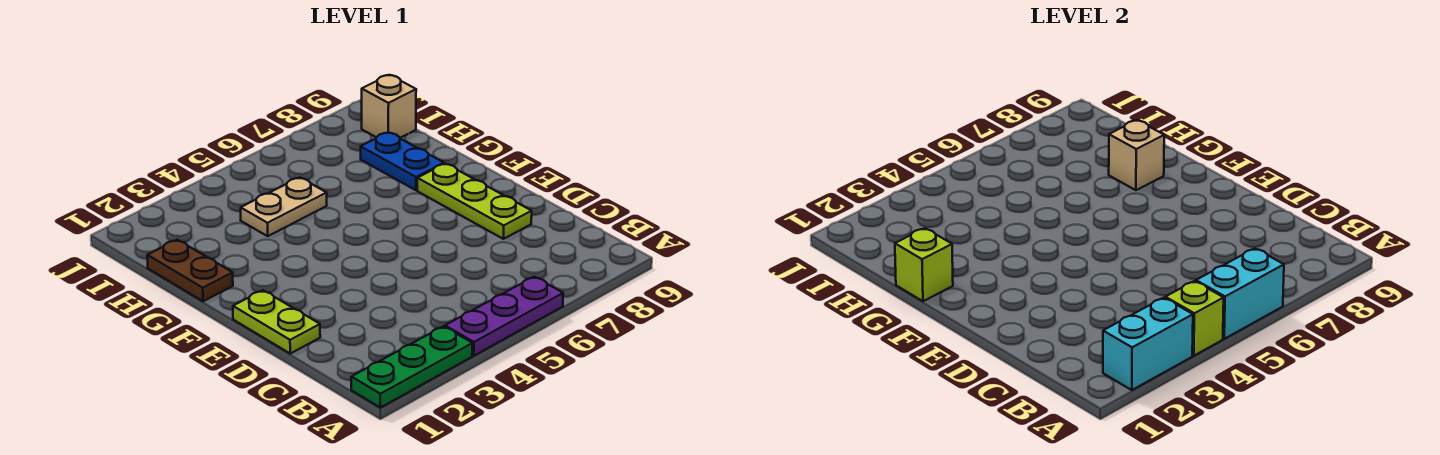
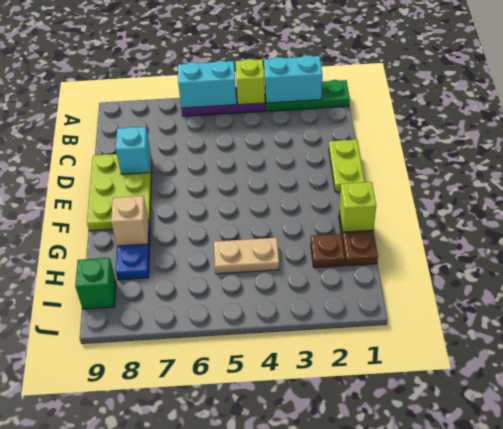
lime 1x3 plate [417,163,532,239] -> lime 2x3 plate [87,152,152,231]
none -> cyan 1x1 brick [116,127,150,174]
none -> brown 1x1 plate [311,234,345,268]
tan 1x1 brick [362,75,416,138] -> green 1x1 brick [75,258,116,309]

